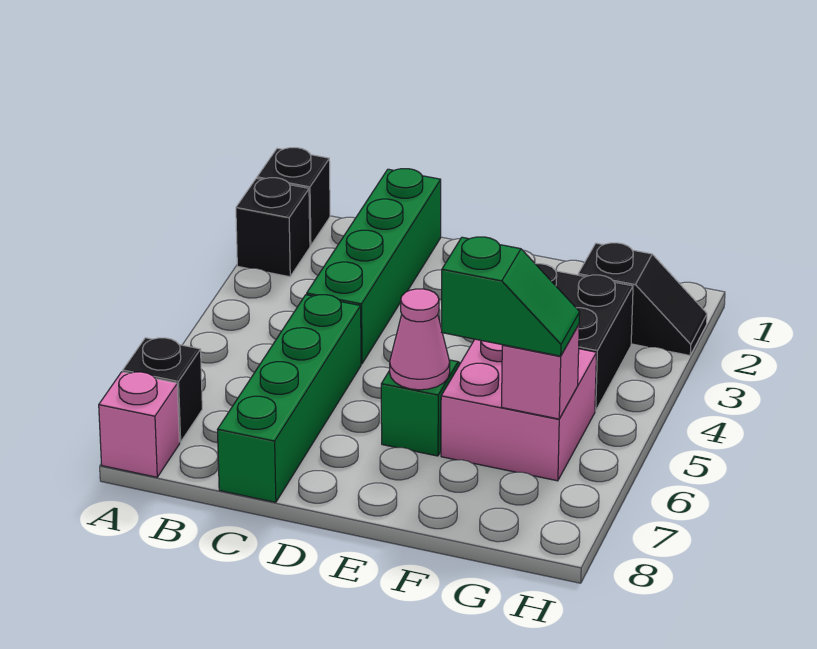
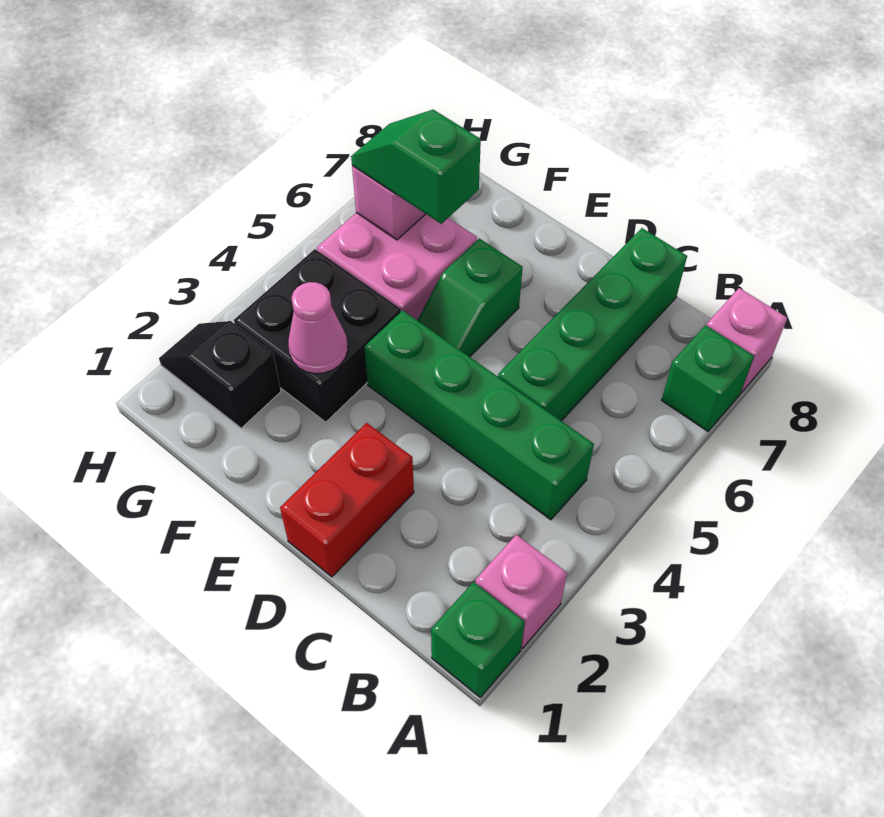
black 1x1 brick [257,148,330,246] -> green 1x1 brick [431,582,525,697]
black 1x1 brick [236,178,310,277] -> pink 1x1 brick [475,535,567,648]
black 1x1 brick [123,338,202,442] -> green 1x1 brick [662,325,754,431]
green 1x4 brick [307,169,441,364] -> green 1x4 brick turned to [364,310,594,520]
none -> red 1x2 brick [280,423,414,577]
pink 1x1 cone [390,289,450,390] -> pink 1x1 cone moved to [288,282,348,374]

